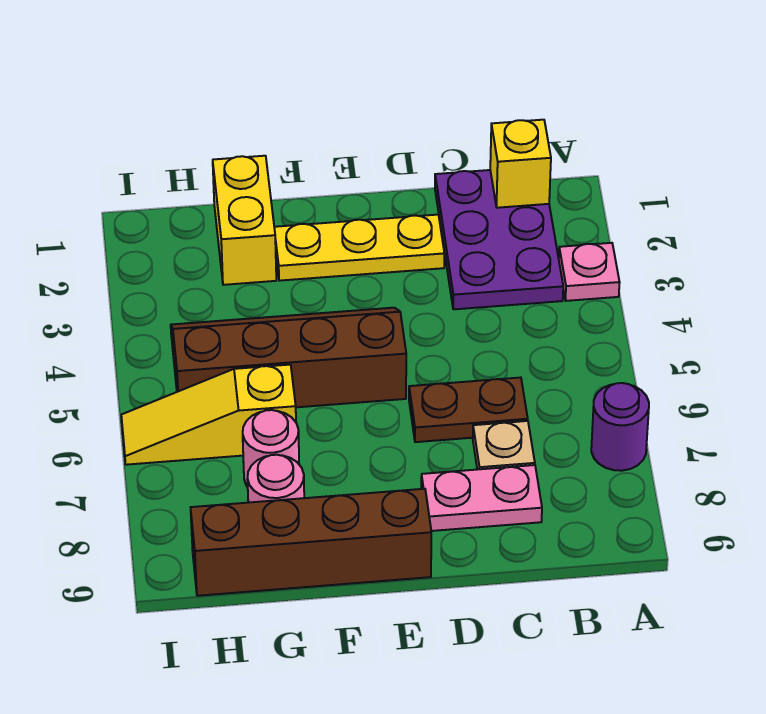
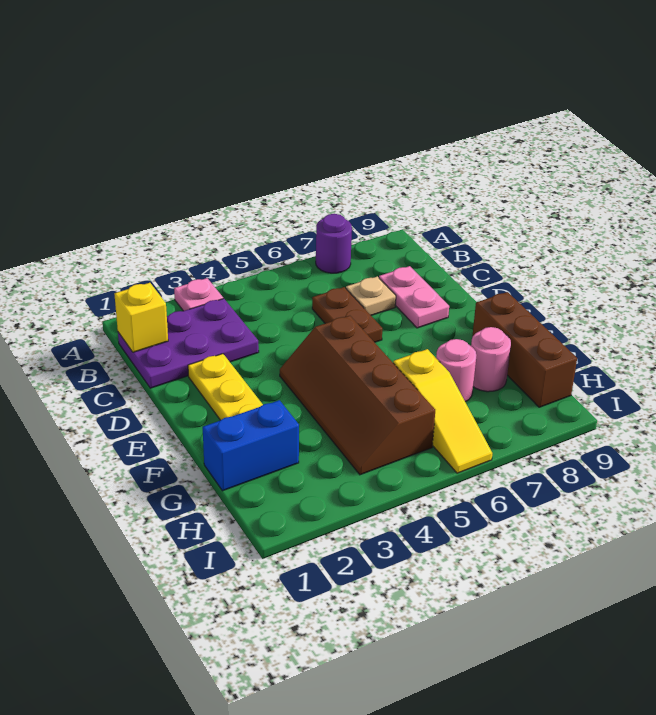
brown 1x4 brick [191,489,431,596] -> brown 1x3 brick [472,292,577,407]
yellow 1x2 brick [213,156,276,285] -> blue 1x2 brick [203,400,299,491]

